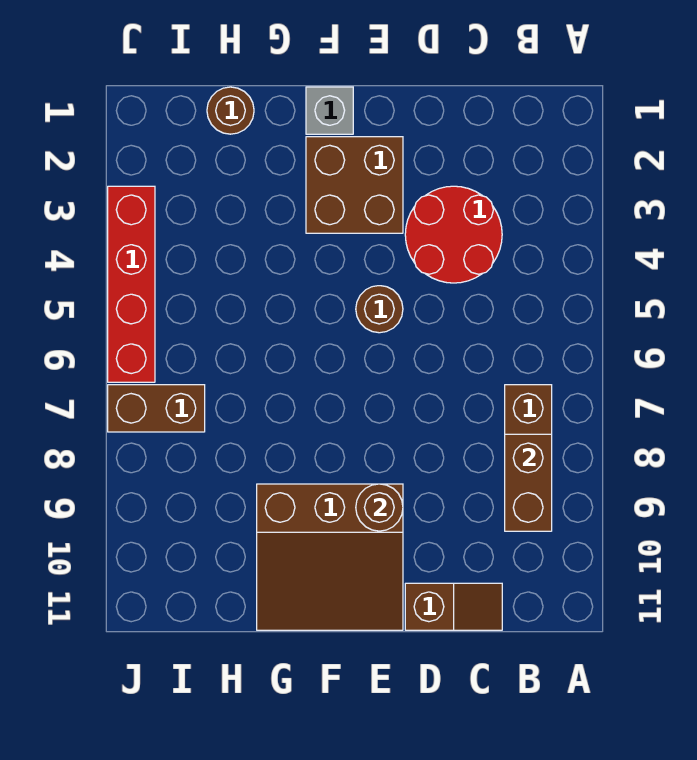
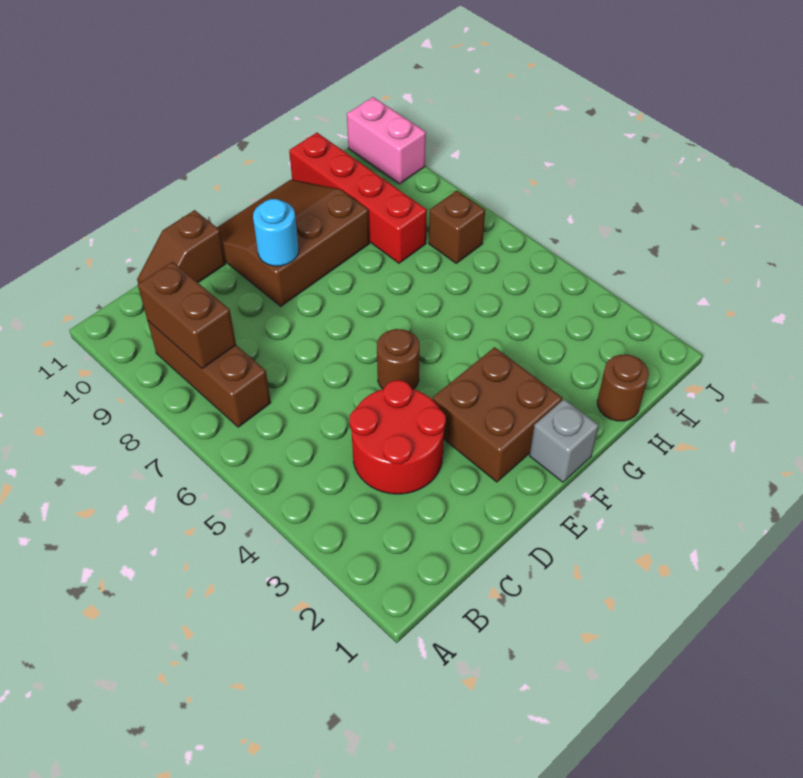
brown 1x1 round brick [356,484,403,531] -> cyan 1x1 round brick [253,199,299,266]
brown 1x2 brick [108,385,205,432] -> brown 1x1 brick [429,190,485,263]
red 1x4 brick [108,186,155,382] -> red 1x4 brick moved to [289,133,427,263]
none -> pink 1x2 brick [347,97,426,184]

